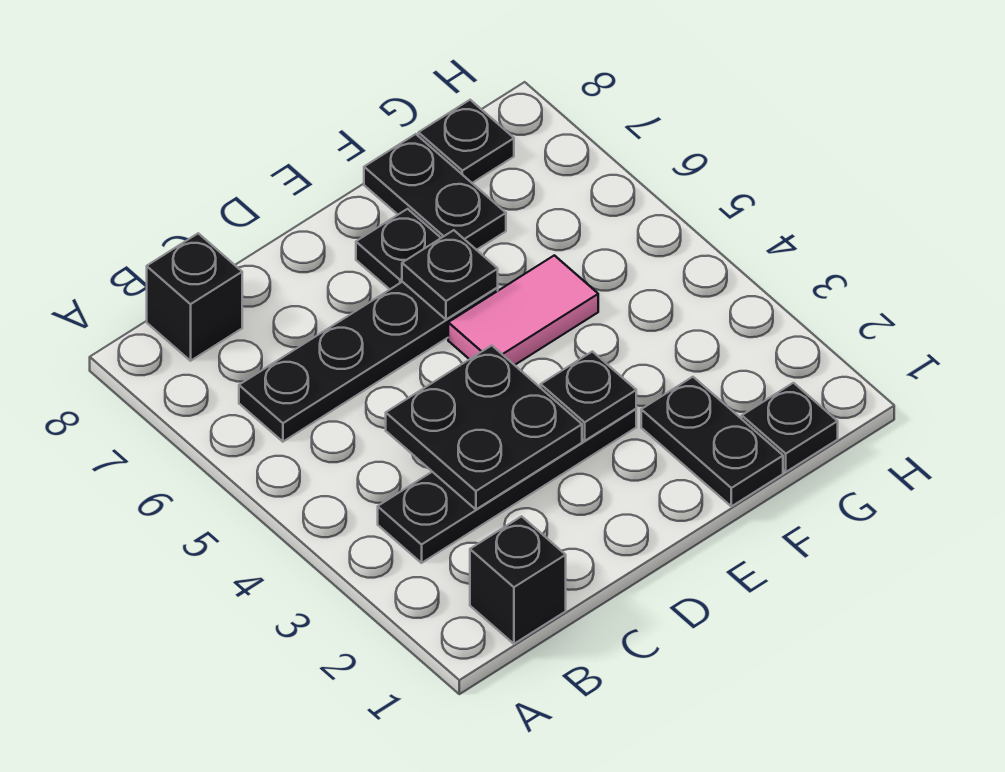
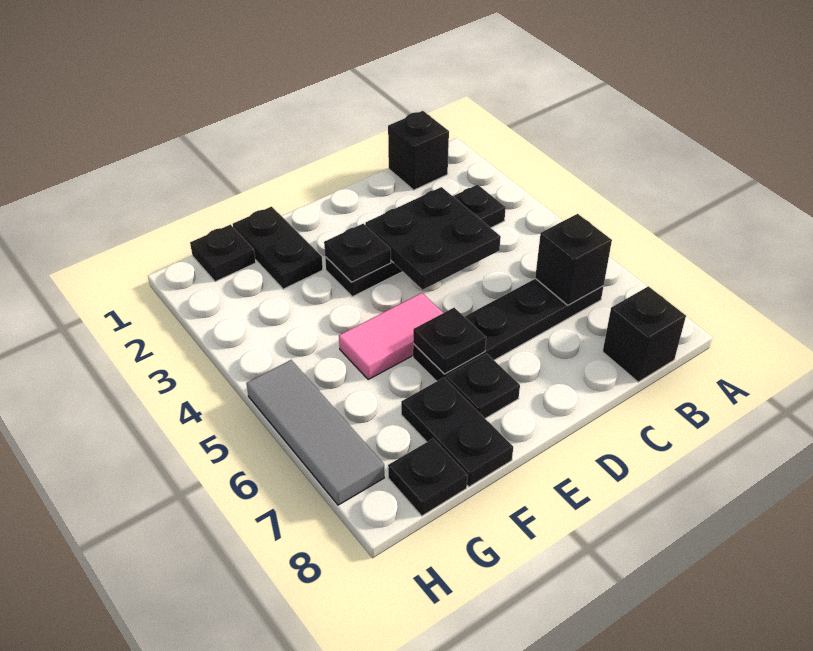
none -> black 1x1 brick [535,214,612,305]
none -> grey 1x3 tile [246,360,384,505]

